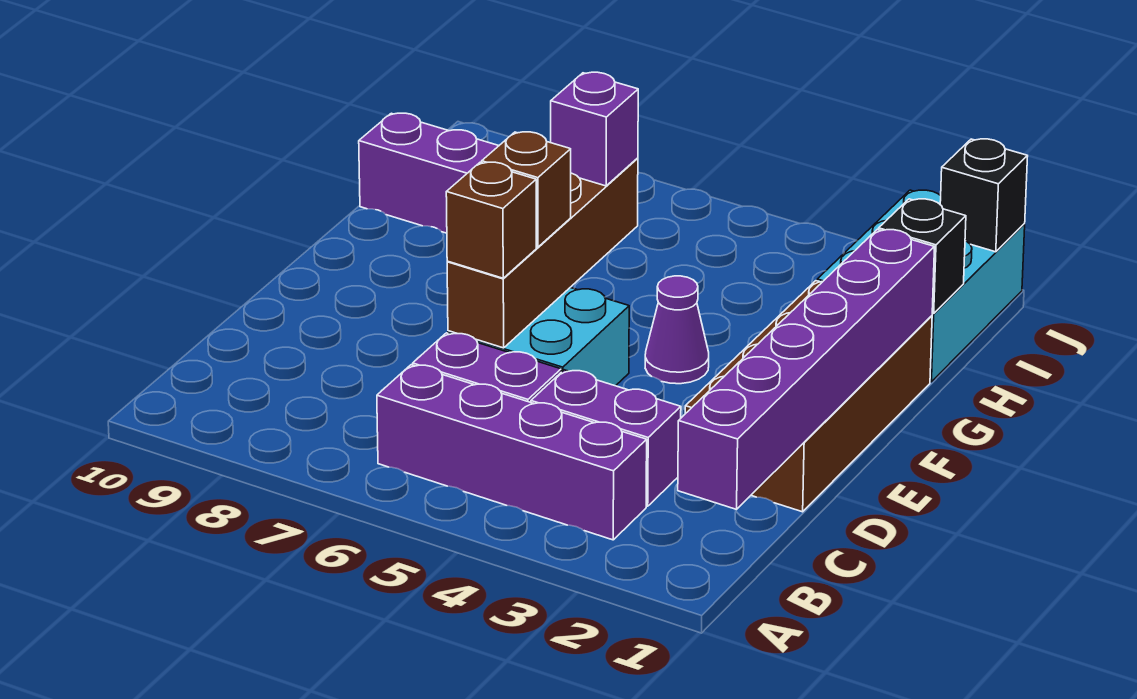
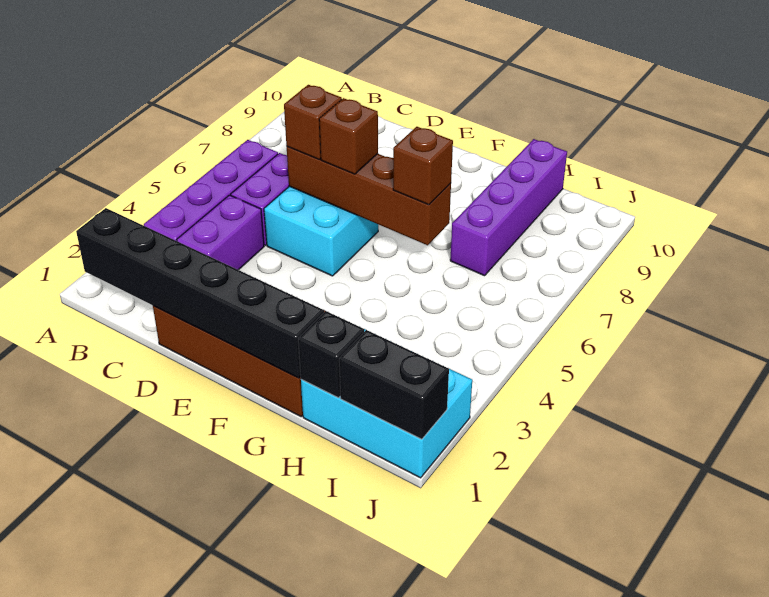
purple 1x6 brick [678,229,935,509] -> black 1x6 brick [76,208,324,378]
purple 1x1 cone [645,276,709,384] -> none
purple 1x1 brick [551,72,638,186] -> brown 1x1 brick [393,127,453,205]
black 1x1 brick [940,139,1028,252] -> black 1x2 brick [339,330,449,439]

